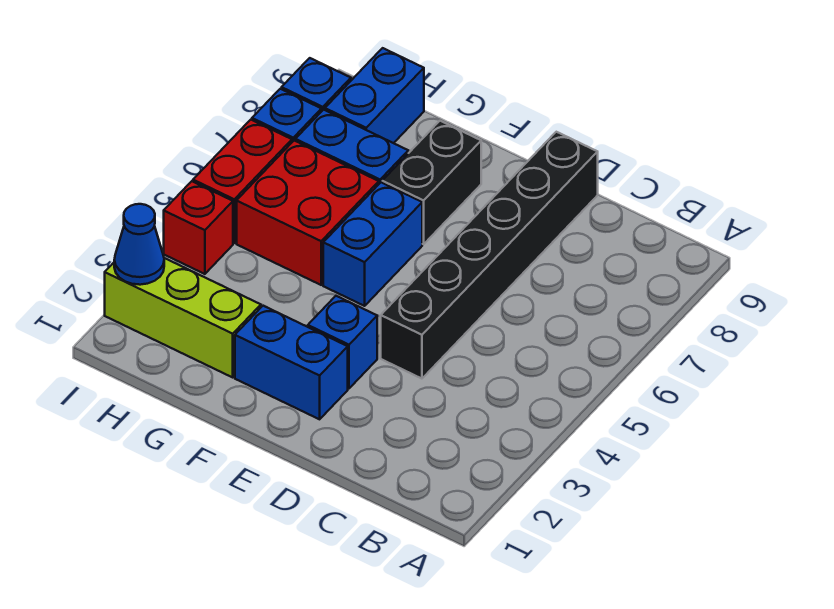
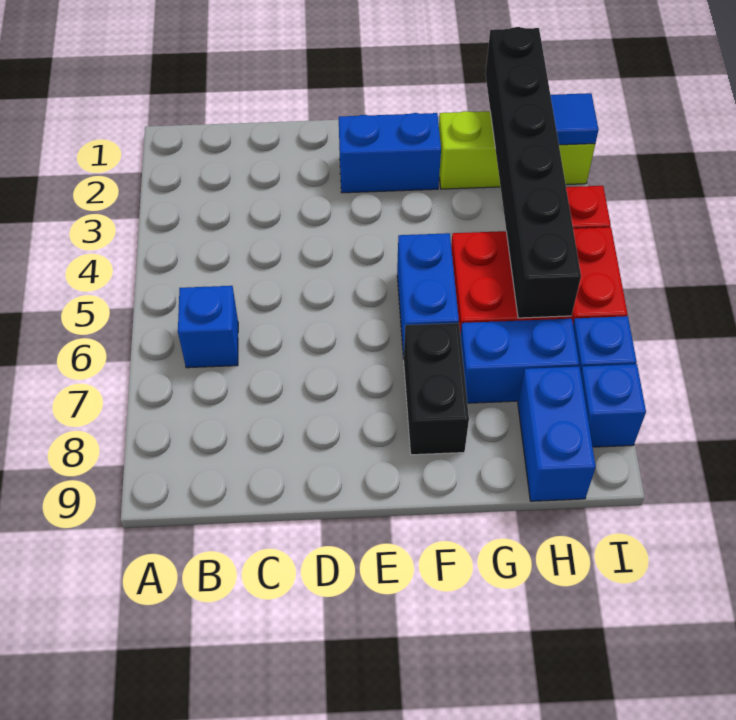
black 1x6 brick [381,132,598,379] -> black 1x6 brick moved to [486,27,581,318]
blue 1x1 brick [308,296,377,388] -> blue 1x1 brick moved to [178,286,238,368]
blue 1x1 cone [114,204,164,285] -> blue 1x1 tile [551,93,598,145]

